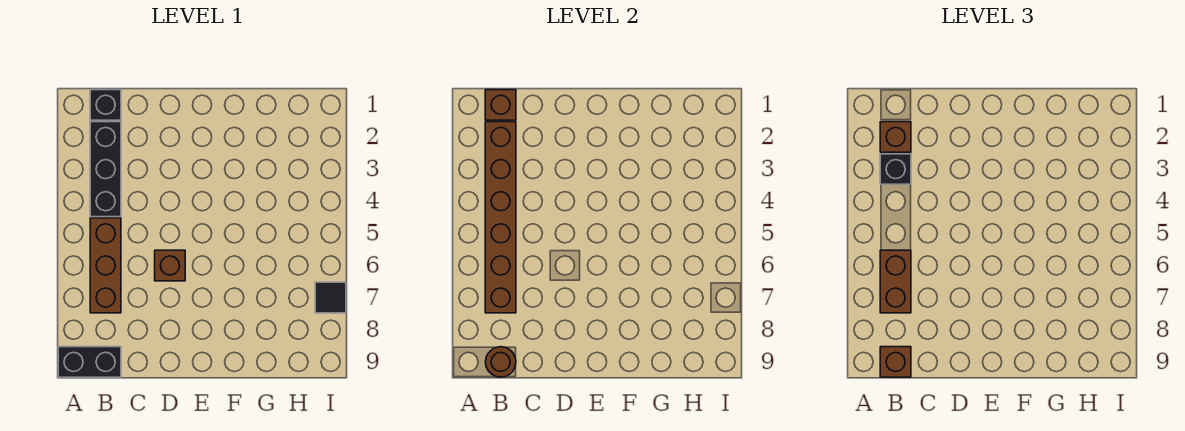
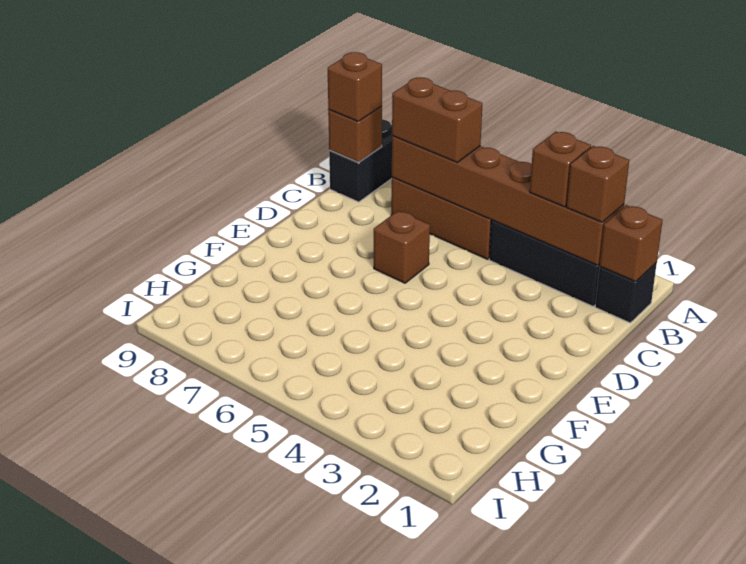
black 1x1 brick [880,154,911,184] -> brown 1x1 brick [530,132,591,207]
brown 1x1 round brick [486,347,516,377] -> brown 1x1 brick [328,106,382,163]
black 1x1 tile [315,282,346,313] -> none

